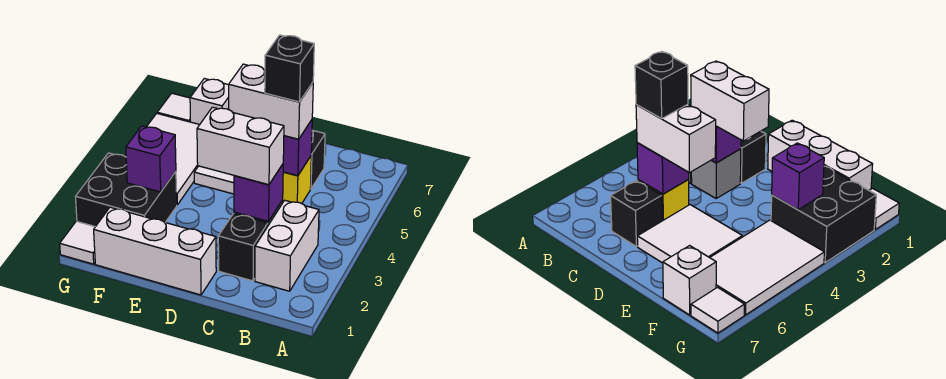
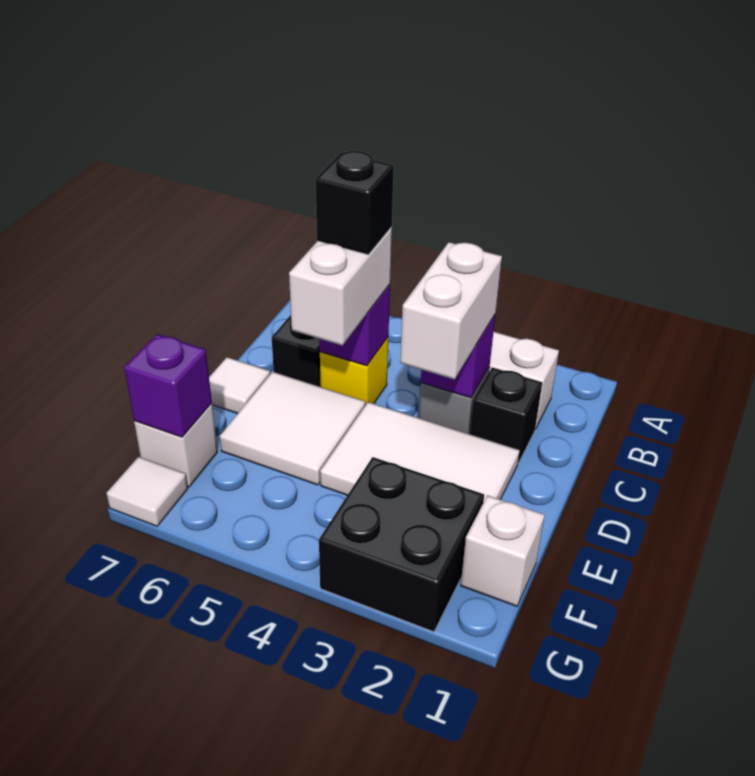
white 1x3 brick [94,207,216,295] -> white 1x1 brick [461,495,545,606]
purple 1x1 brick [126,126,176,192] -> purple 1x1 brick moved to [124,334,212,437]
white 2x3 tile [125,113,199,205] -> white 2x3 tile moved to [320,402,520,501]
white 1x1 tile [60,221,95,264] -> white 1x1 tile moved to [209,357,270,414]

